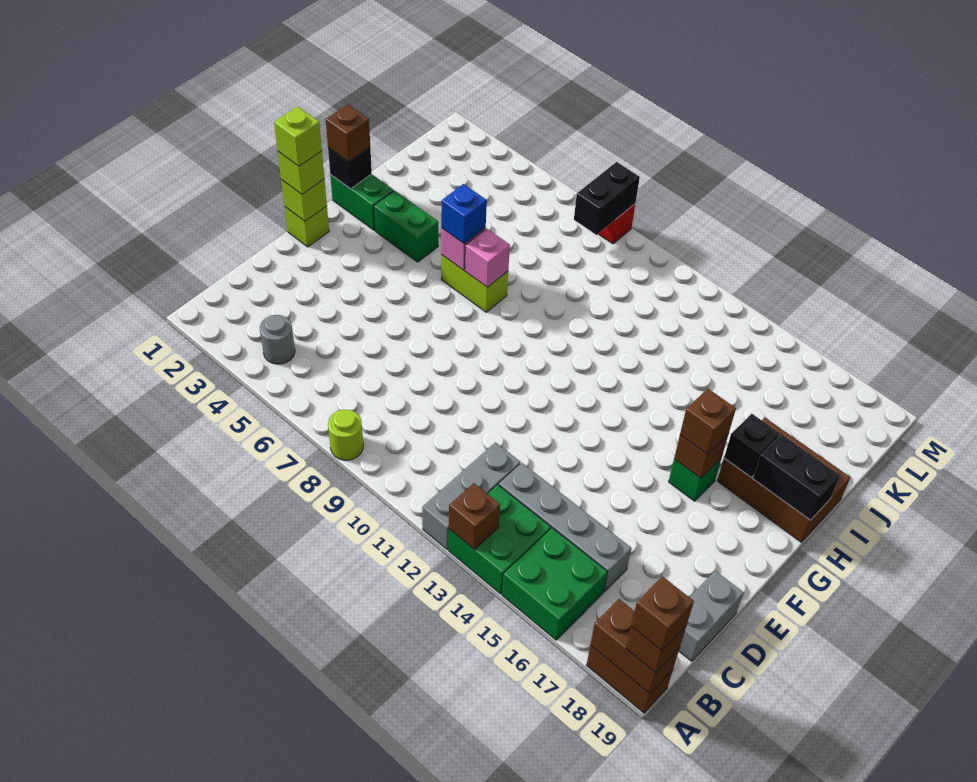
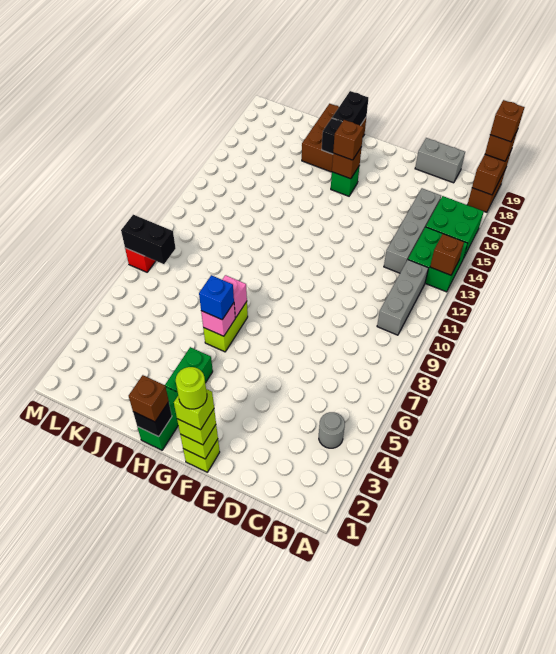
lime 1x1 round brick [328,410,363,460] -> lime 1x1 round brick moved to [176,367,207,409]
grey 1x3 brick [422,442,521,549] -> grey 1x3 brick turned to [377,260,428,335]

